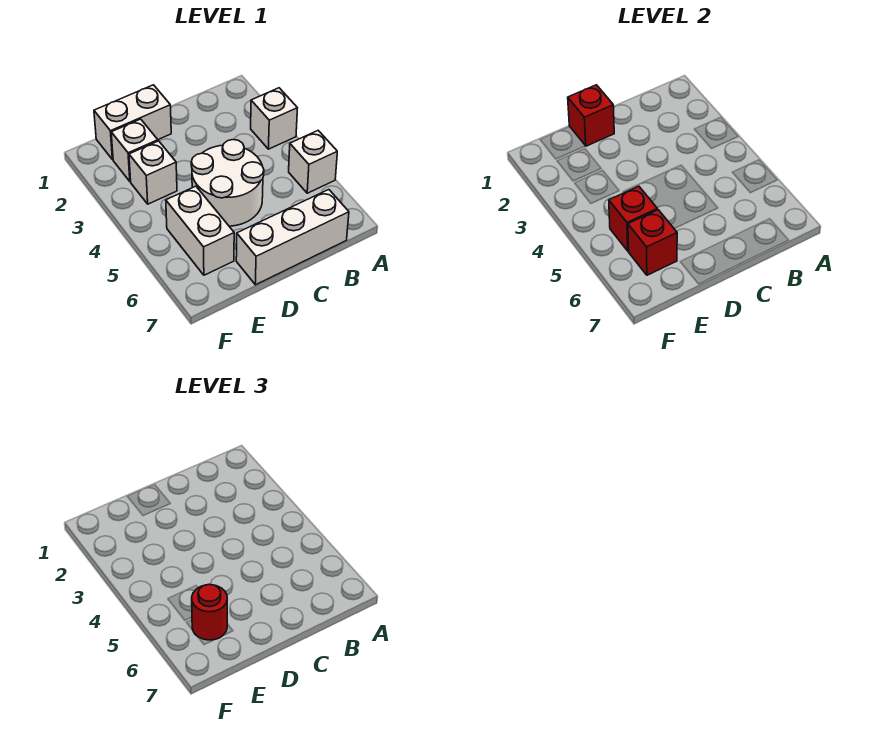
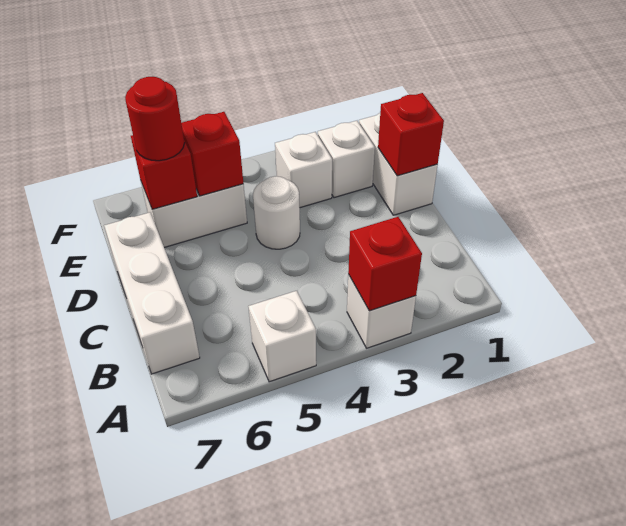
none -> red 1x1 brick [348,217,422,311]
white 2x2 round brick [191,140,264,226] -> white 1x1 round brick [253,176,300,249]

